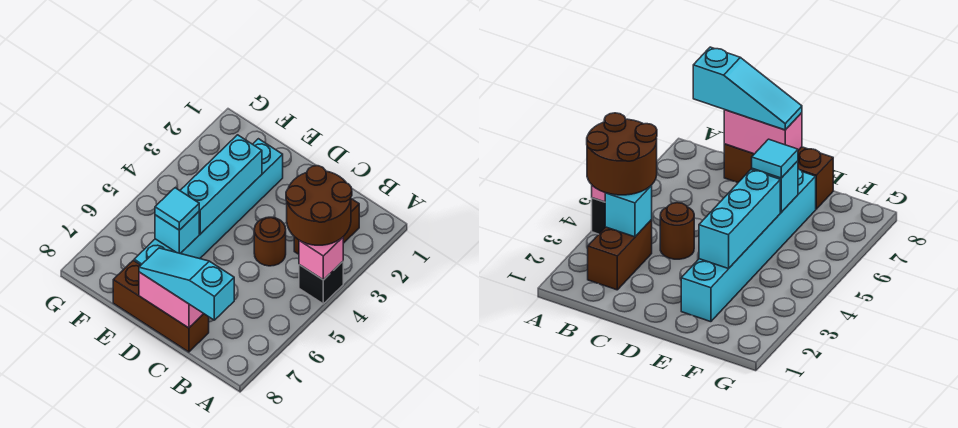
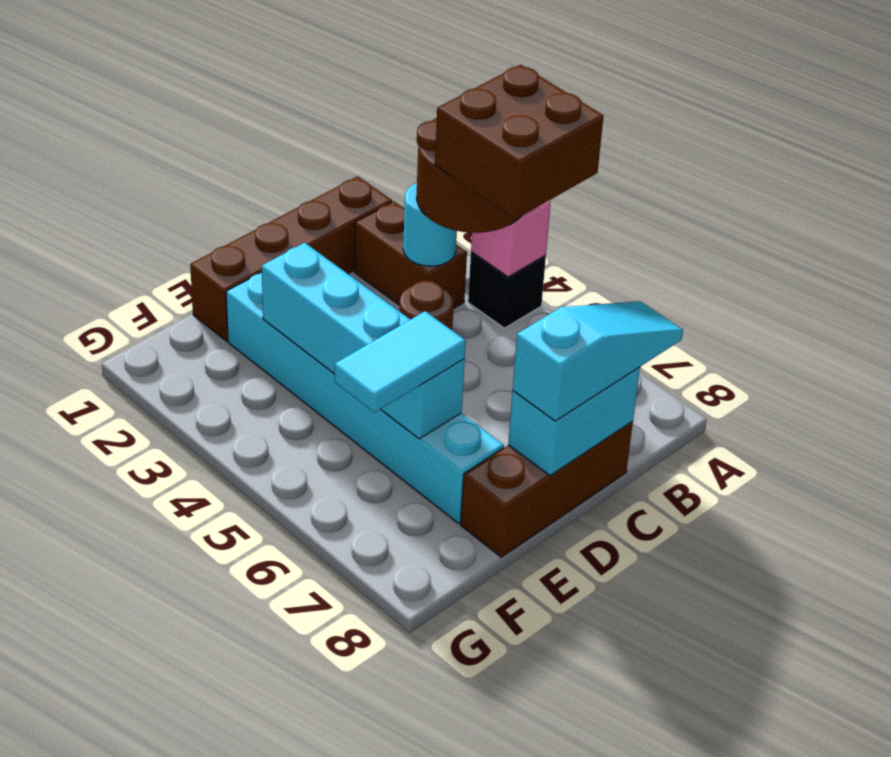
none -> brown 2x2 brick [435,65,603,219]
none -> brown 1x4 brick [190,176,392,341]
cyan 1x1 brick [605,186,652,237] -> cyan 1x1 round brick [403,183,457,266]
cyan 1x3 slope [139,248,234,320] -> cyan 1x3 slope turned to [513,301,683,421]
pink 1x2 brick [139,272,204,328] -> cyan 1x2 brick [508,367,640,476]
cyan 1x1 tile [155,188,199,230] -> cyan 1x2 tile [334,311,466,413]

